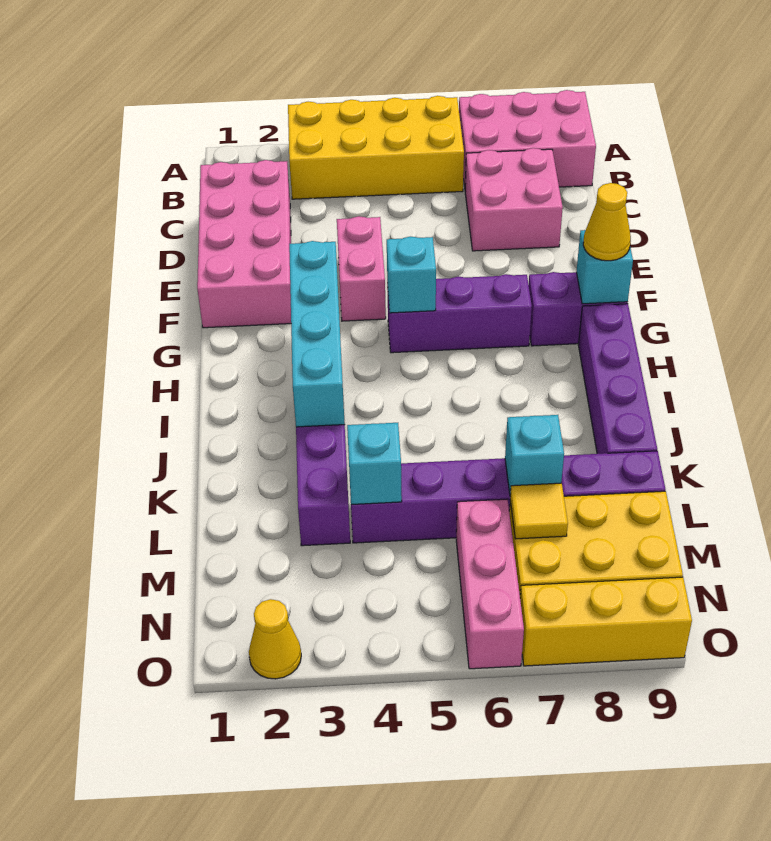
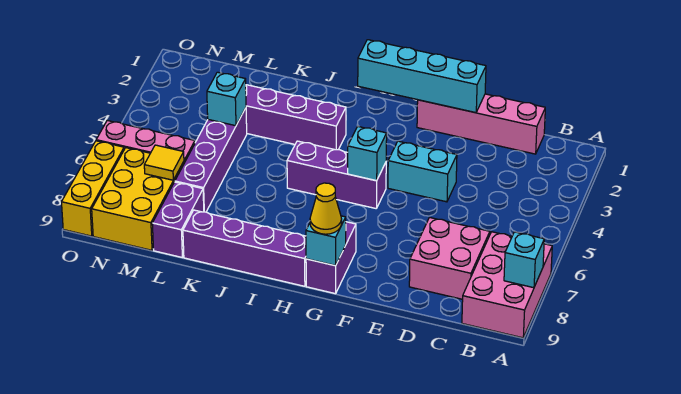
yellow 2x4 brick [288,96,464,199] -> none
pink 2x4 brick [197,160,291,328] -> pink 1x4 brick [417,94,545,154]
pink 1x2 brick [337,216,386,321] -> cyan 1x2 brick [388,141,457,202]
cyan 1x4 brick [289,241,345,427] -> cyan 1x4 brick moved to [358,40,486,113]
purple 1x3 brick [387,274,532,353] -> purple 1x3 brick turned to [287,141,386,208]
cyan 1x1 brick [505,415,564,494] -> cyan 1x1 brick moved to [504,232,544,288]
yellow 1x1 cone [249,599,301,679] -> none

